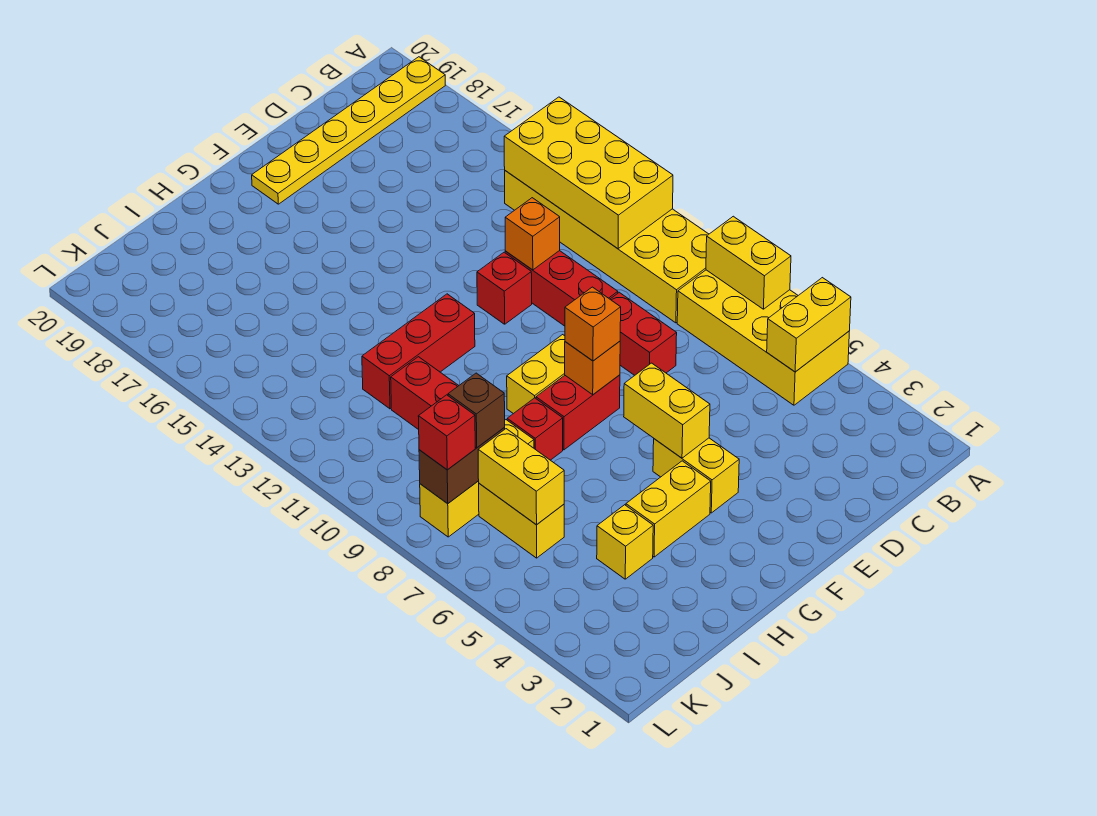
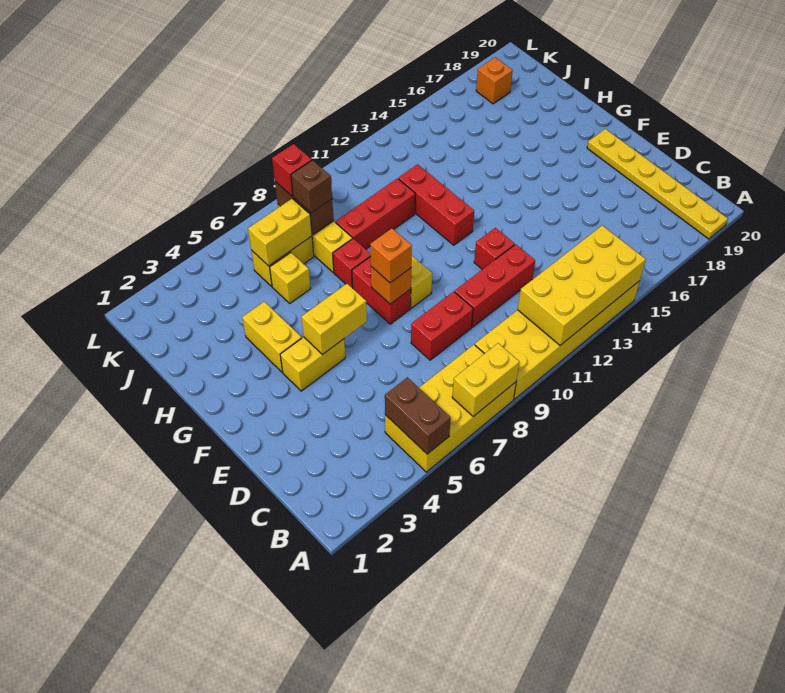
yellow 1x2 brick [767,278,851,372] -> brown 1x2 brick [385,377,451,454]
orange 1x1 brick [505,198,560,270] -> orange 1x1 brick moved to [476,57,513,104]
yellow 1x1 brick [597,505,653,579] -> yellow 1x1 brick moved to [270,253,311,303]

